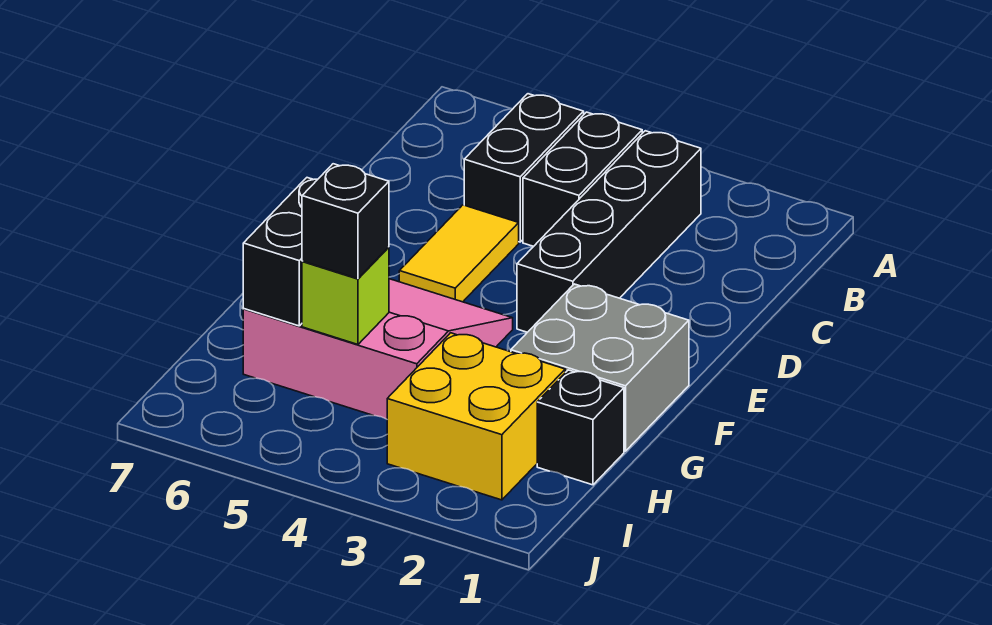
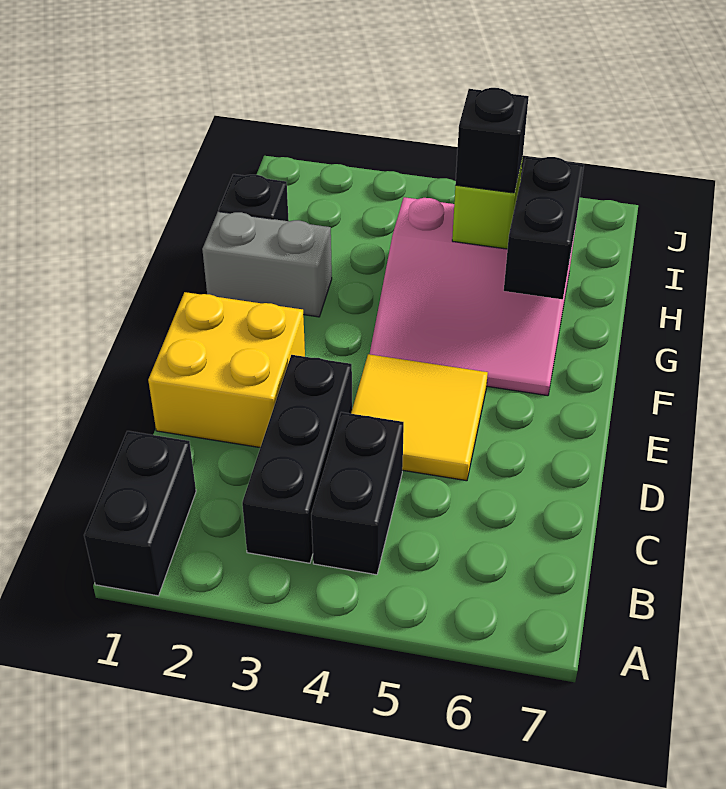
black 1x4 brick [517,131,701,332] -> black 1x3 brick [242,355,352,563]
black 1x2 brick [464,94,584,242] -> black 1x2 brick moved to [84,431,196,596]
yellow 1x2 tile [399,205,519,302] -> yellow 2x2 tile [351,354,488,481]
grey 2x2 brick [511,284,689,451] -> grey 1x2 brick [202,212,332,317]
yellow 2x2 brick [387,333,565,500] -> yellow 2x2 brick moved to [148,292,305,447]

